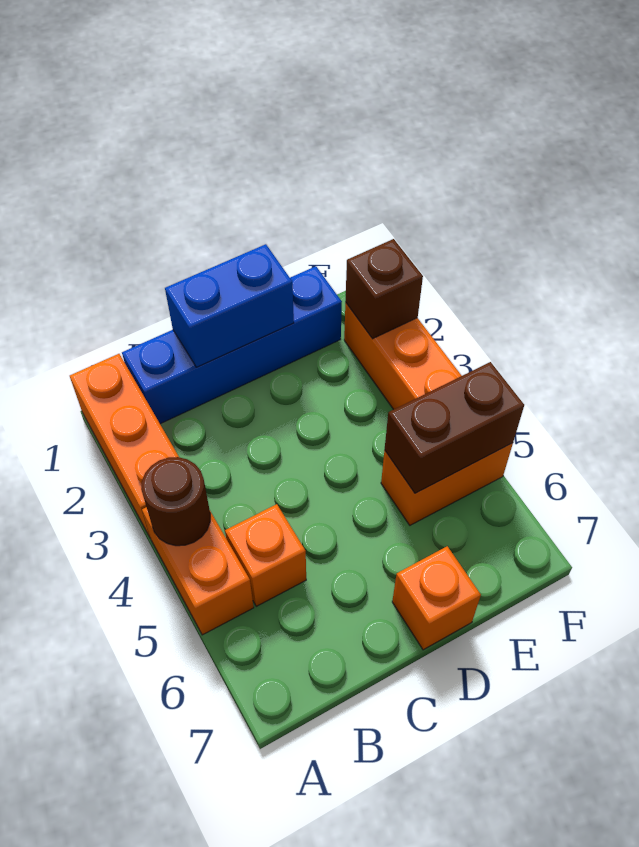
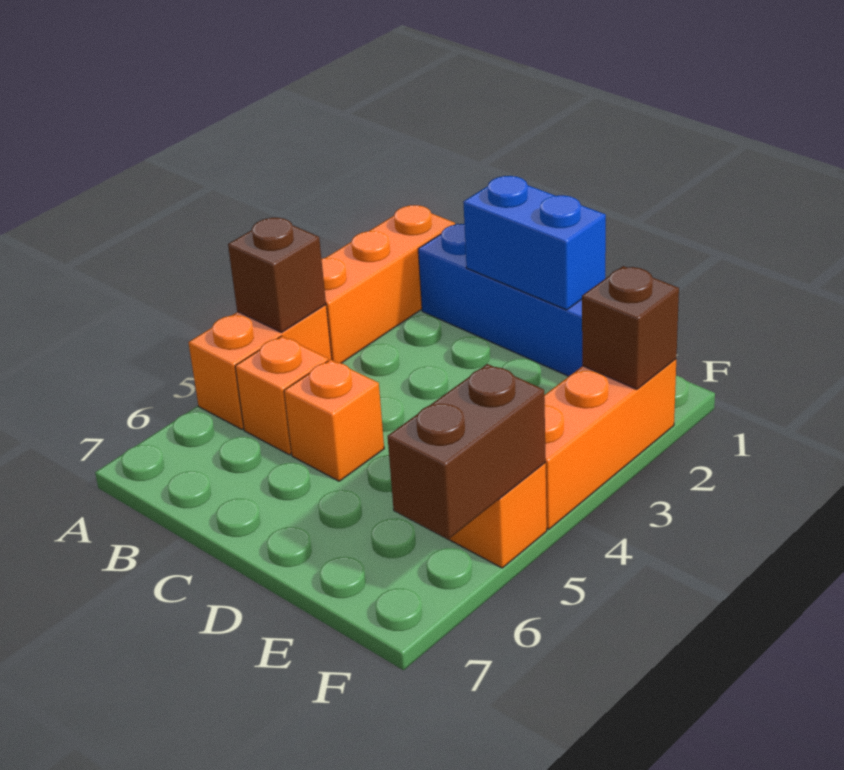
brown 1x1 round brick [141,457,210,546] -> brown 1x1 brick [228,218,326,333]
orange 1x1 brick [392,546,481,650] -> orange 1x1 brick moved to [284,360,384,481]
brown 1x2 brick [385,362,524,493] -> brown 1x2 brick turned to [388,364,546,538]

